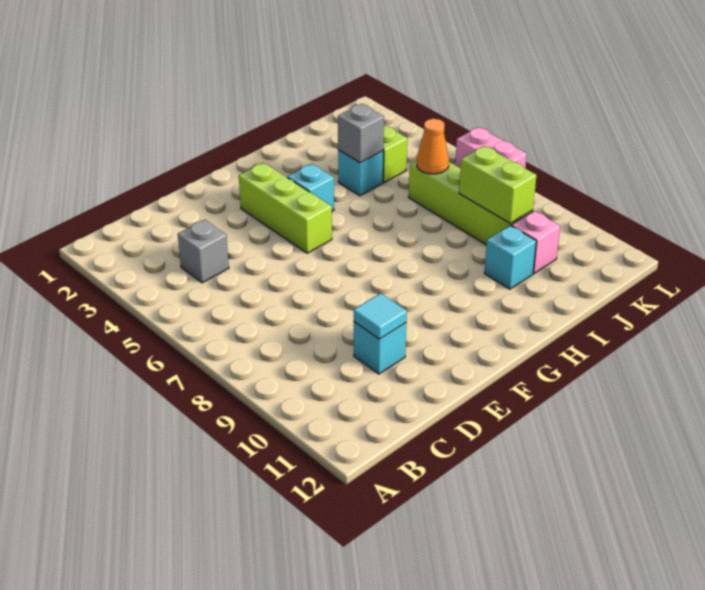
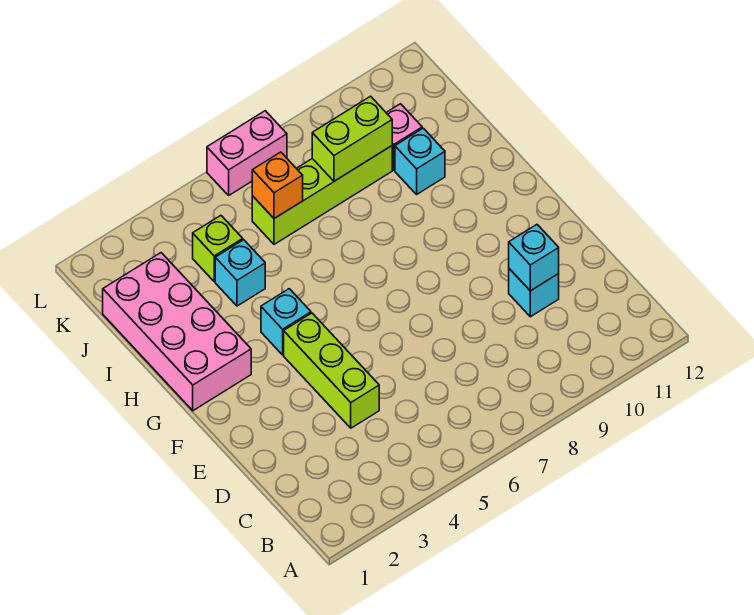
grey 1x1 brick [178,220,229,283] -> none
cyan 1x1 tile [354,293,407,339] -> cyan 1x1 brick [509,225,559,291]
lime 1x3 brick [239,163,332,253] -> lime 1x3 brick turned to [284,313,379,428]
none -> pink 2x4 brick [103,253,251,411]
grey 1x1 brick [338,104,384,163] -> none
orange 1x1 cone [417,119,449,174] -> orange 1x1 brick [252,152,303,219]

